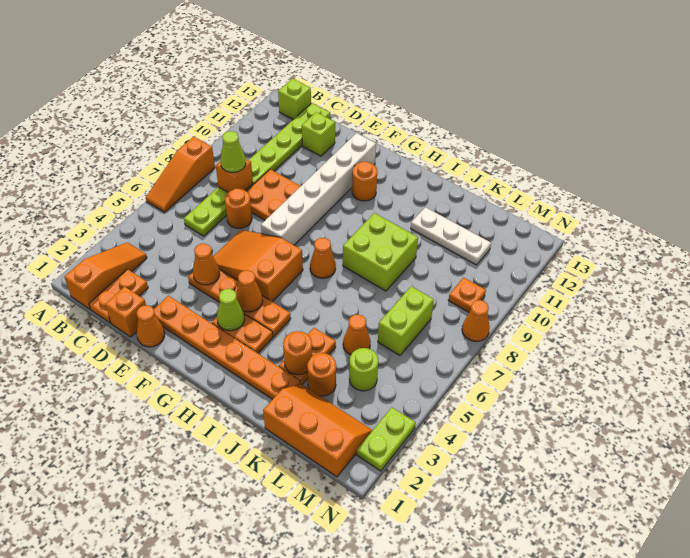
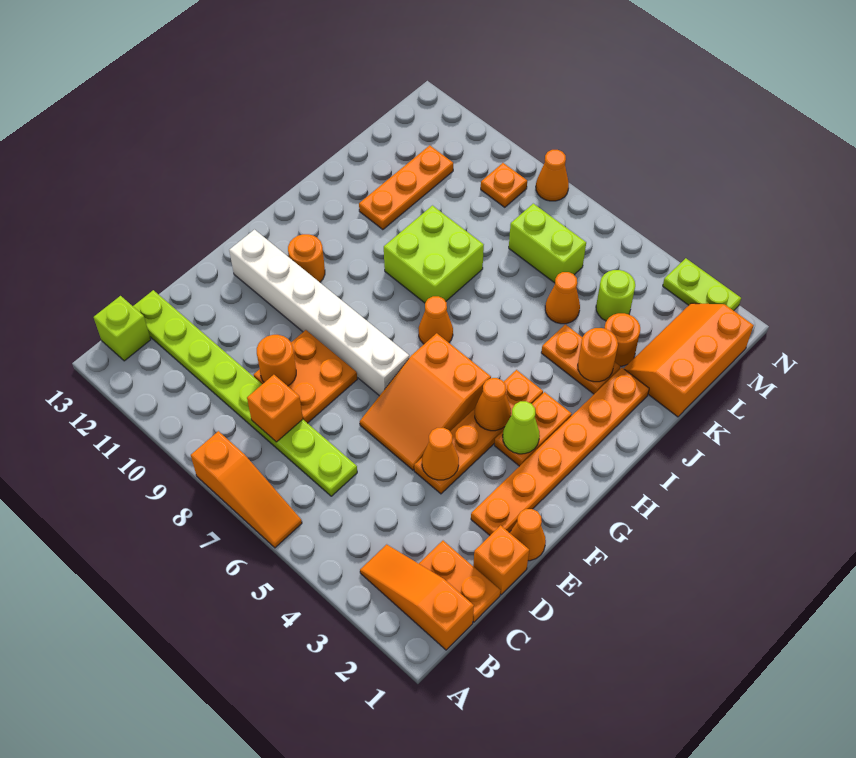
lime 1x1 cone [220,131,246,173] -> none
orange 1x1 round brick [225,189,252,228] -> orange 1x1 round brick moved to [257,335,296,386]
lime 1x1 brick [302,112,335,156] -> none
white 1x3 plate [411,207,491,265] -> orange 1x3 plate [359,145,453,230]

